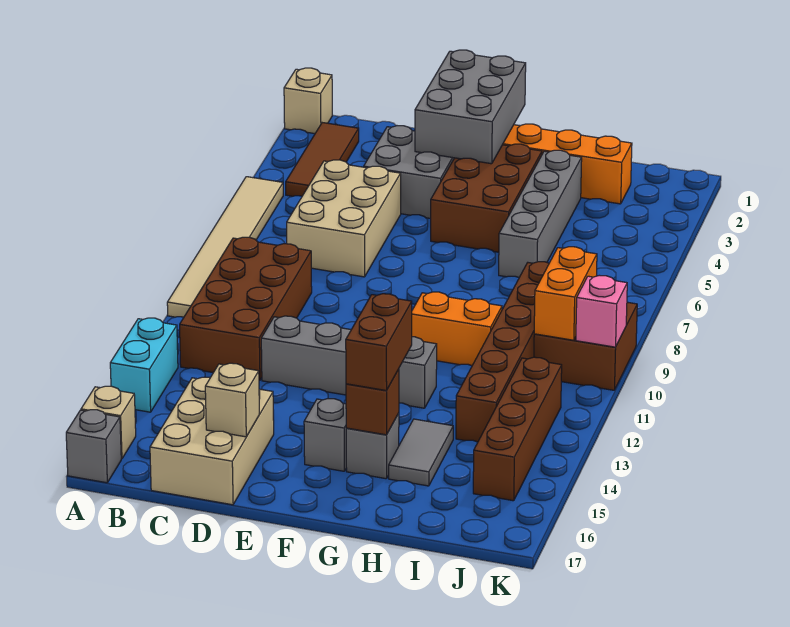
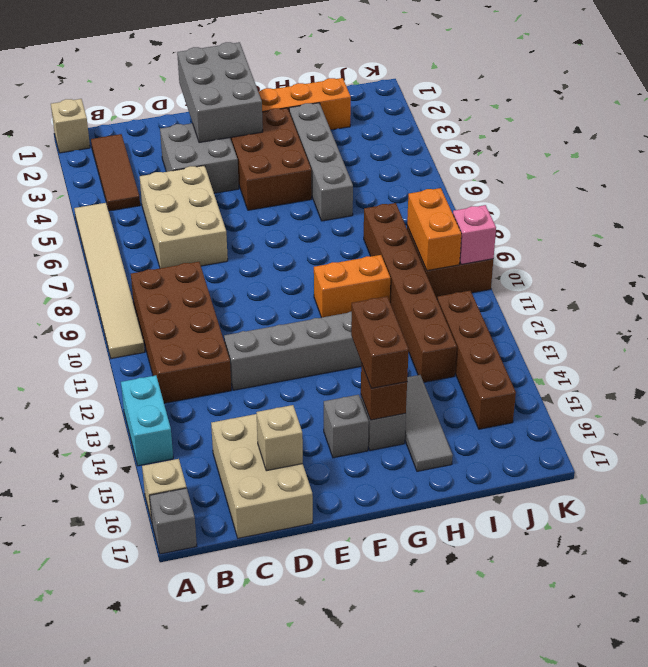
grey 1x2 tile [389,419,453,486] -> grey 1x3 tile [405,375,453,471]

